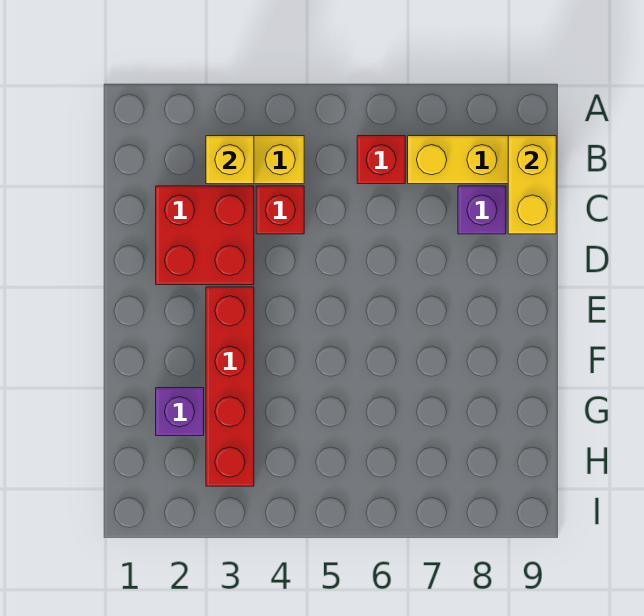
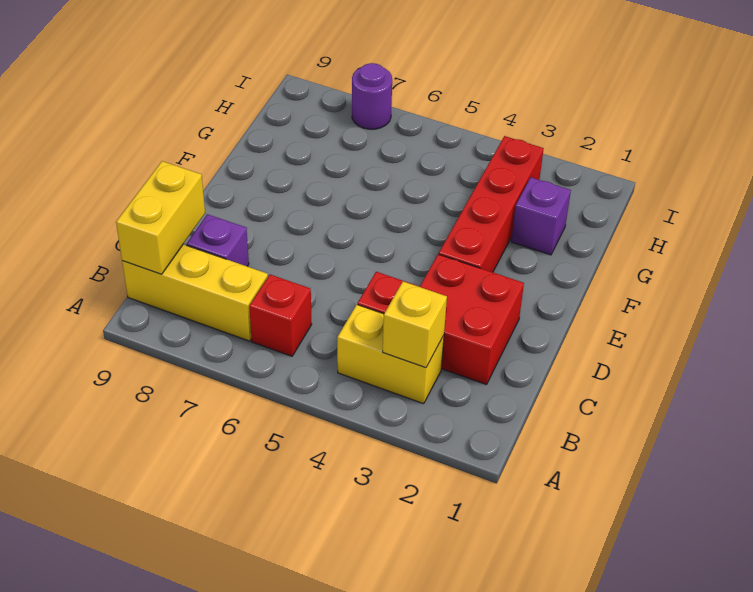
none -> purple 1x1 round brick [352,63,392,129]

